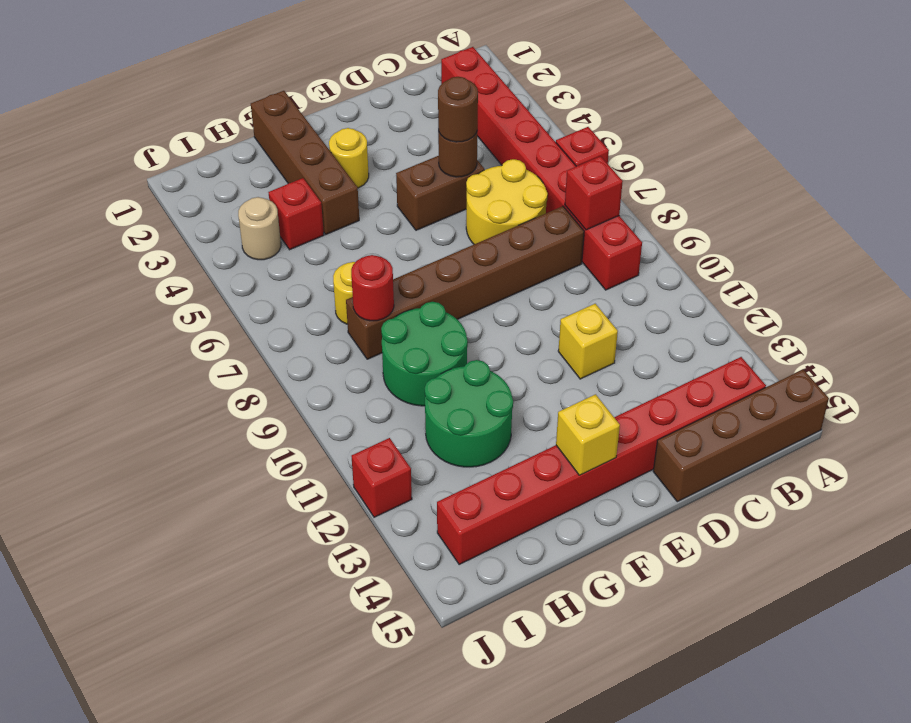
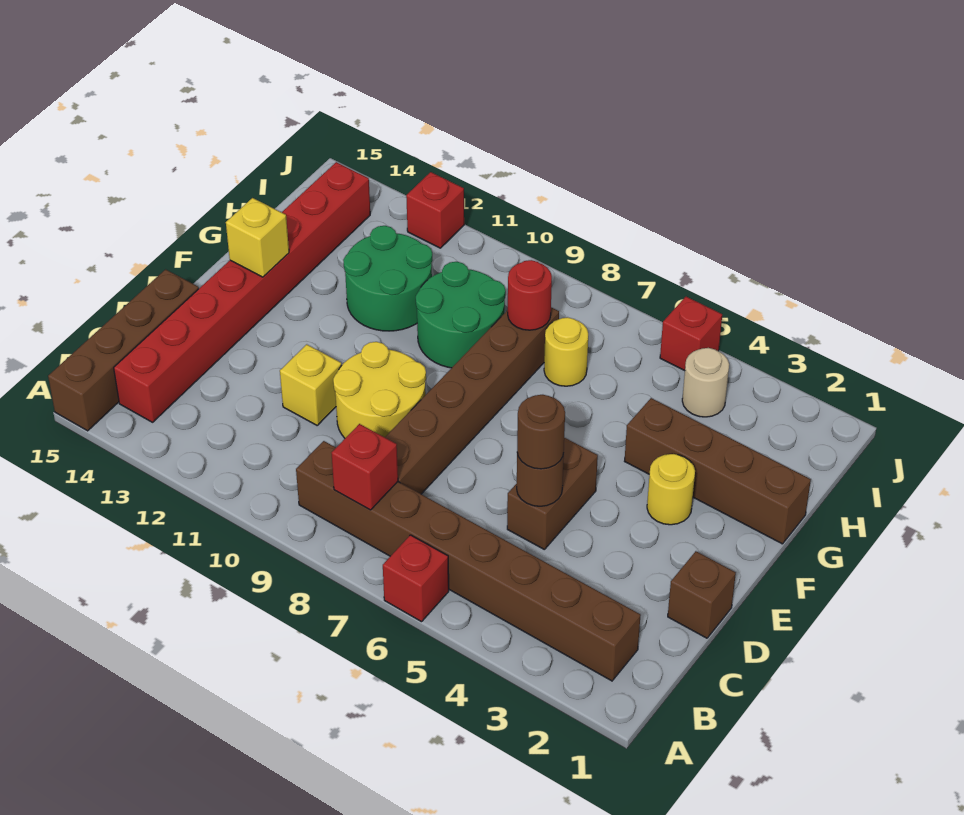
red 1x8 brick [441,47,642,290] -> brown 1x8 brick [296,441,641,681]
yellow 2x2 round brick [466,159,548,244] -> yellow 2x2 round brick moved to [333,342,426,438]
none -> brown 1x1 brick [668,551,736,638]
red 1x1 brick [269,178,324,250] -> red 1x1 brick moved to [660,297,722,371]

